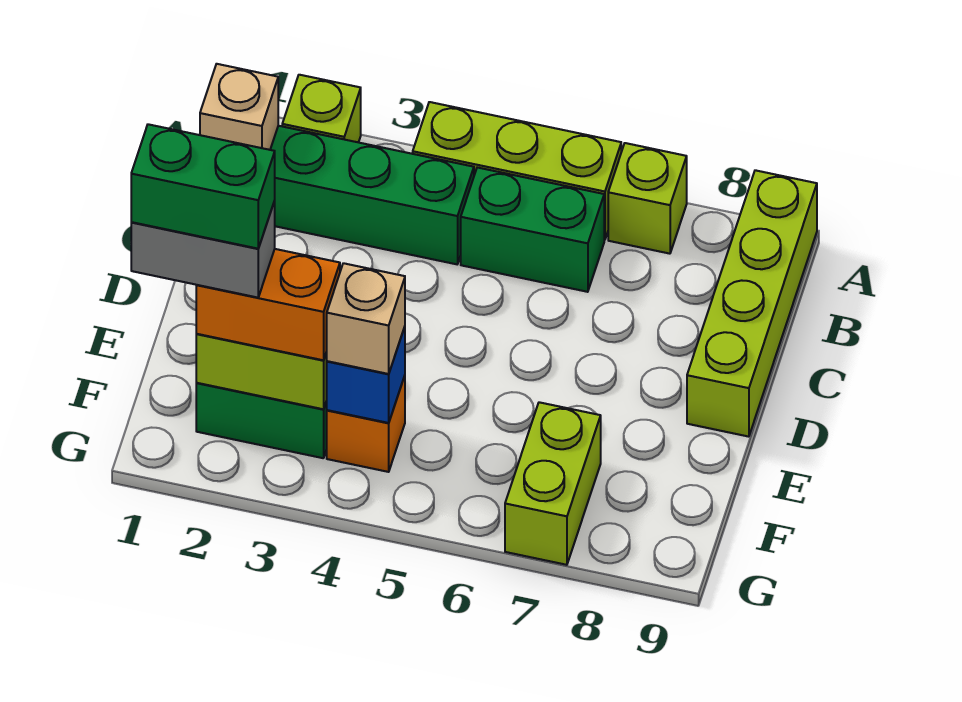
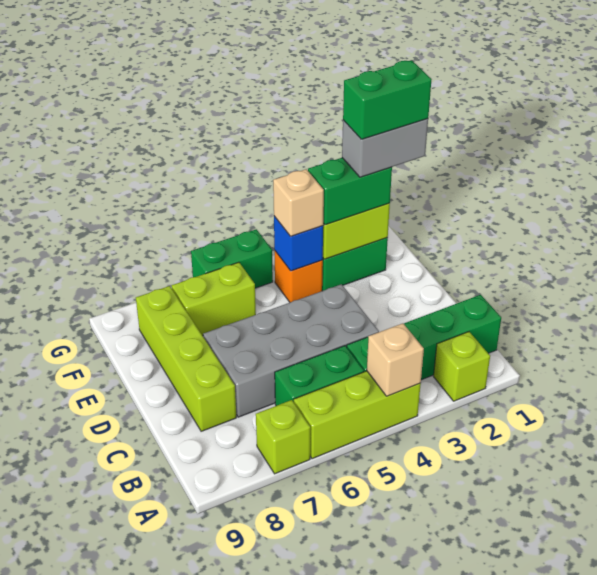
lime 1x4 brick [687,170,817,437] -> lime 1x4 brick moved to [136,286,236,431]
tan 1x1 brick [200,64,278,150] -> tan 1x1 brick moved to [367,323,424,396]
none -> grey 2x4 brick [203,284,379,417]
orange 1x2 brick [196,249,340,360] -> green 1x2 brick [308,158,392,225]
lime 1x2 brick [505,402,601,565] -> lime 1x2 brick turned to [172,262,256,336]
none -> green 1x2 brick [191,229,273,288]

